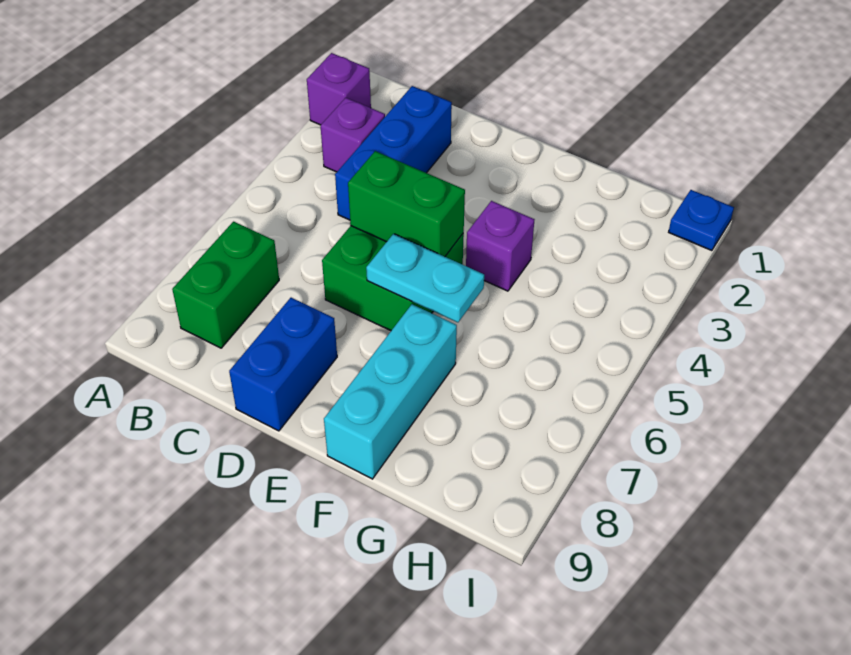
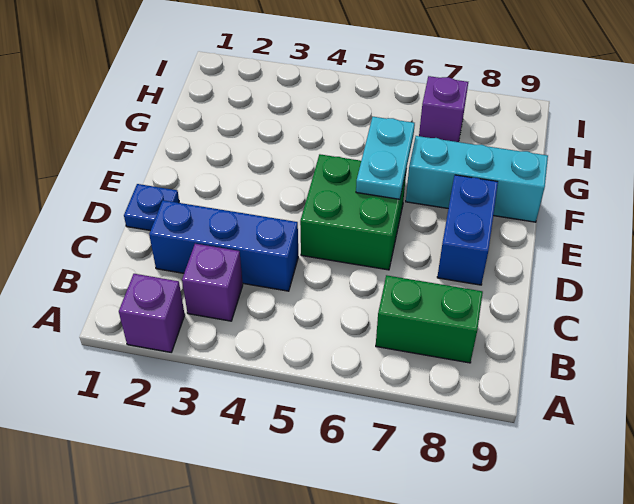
green 1x2 brick [348,151,465,257] -> none
blue 1x2 brick [229,298,337,431] -> blue 1x2 brick turned to [437,175,498,285]
purple 1x1 brick [466,201,534,291] -> purple 1x1 brick moved to [419,76,468,142]
blue 1x1 plate [669,190,734,251] -> blue 1x1 plate moved to [124,184,179,231]

